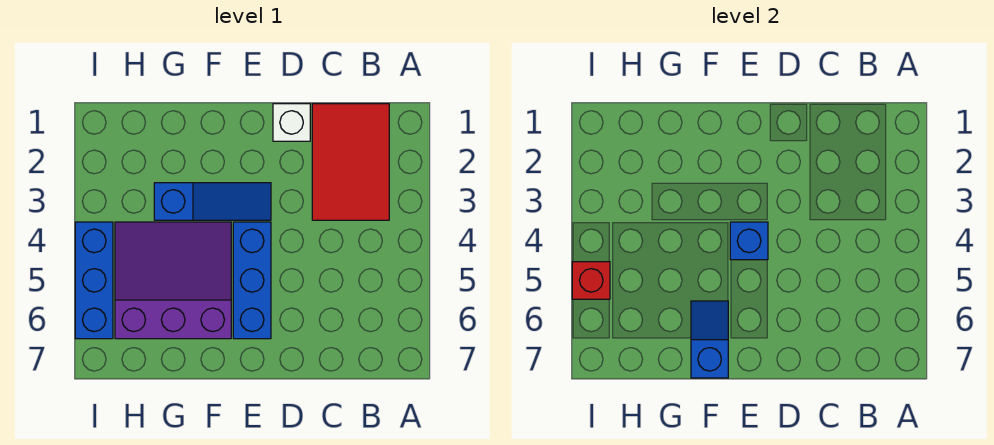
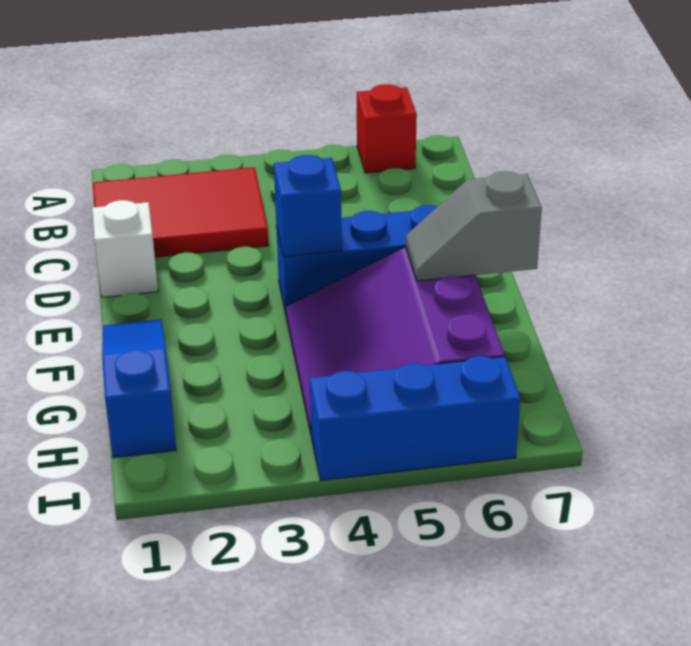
blue 1x3 slope [154,183,271,220] -> blue 1x3 slope moved to [102,319,176,458]
blue 1x2 slope [691,301,728,378] -> grey 1x2 slope [406,172,542,281]
red 1x1 brick [572,262,610,299] -> red 1x1 brick moved to [357,84,417,173]

